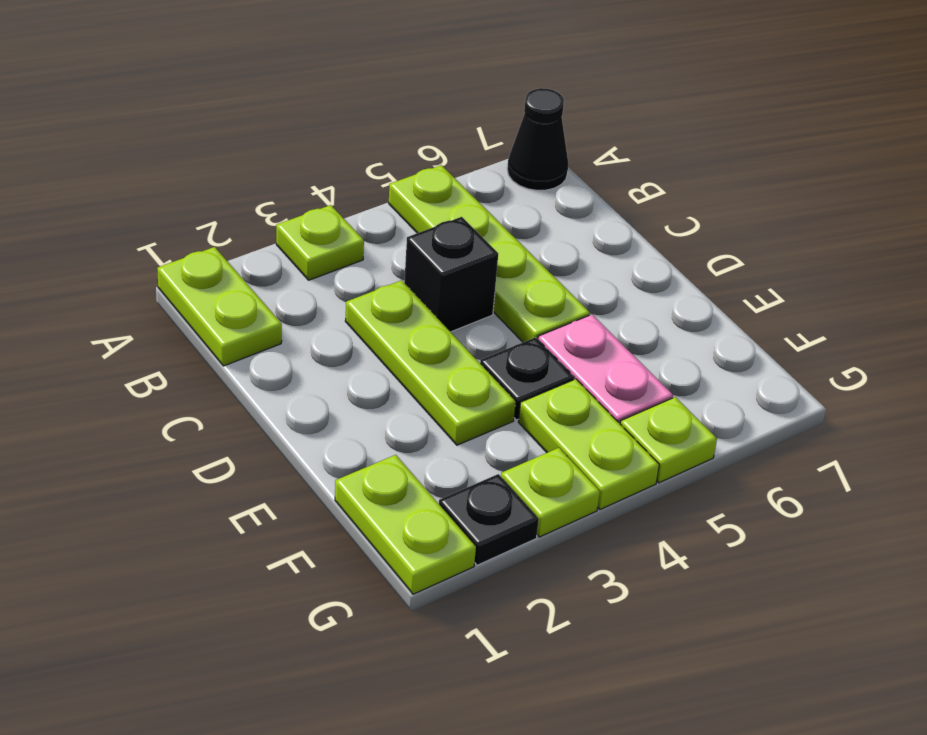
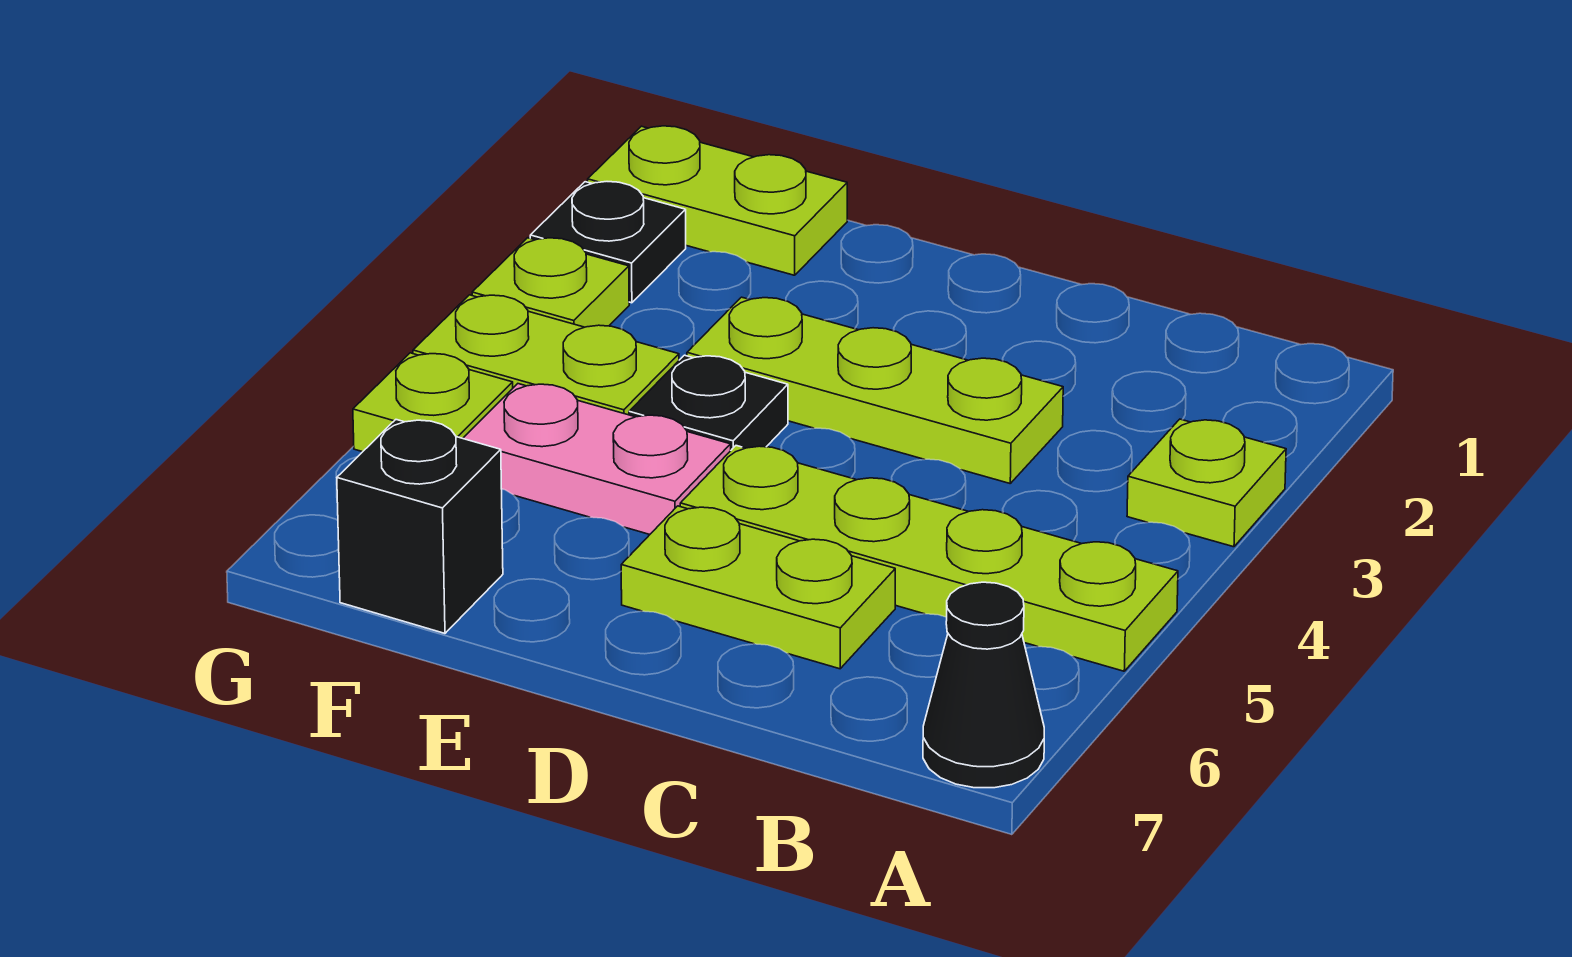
lime 1x2 plate [157,247,282,366] -> lime 1x2 plate moved to [621,506,895,669]
black 1x1 brick [404,217,498,332] -> black 1x1 brick moved to [337,420,503,633]

